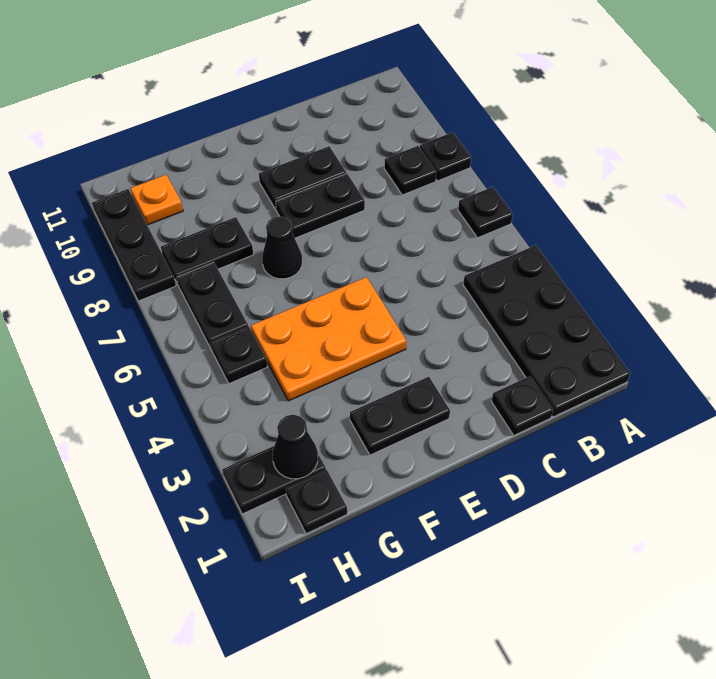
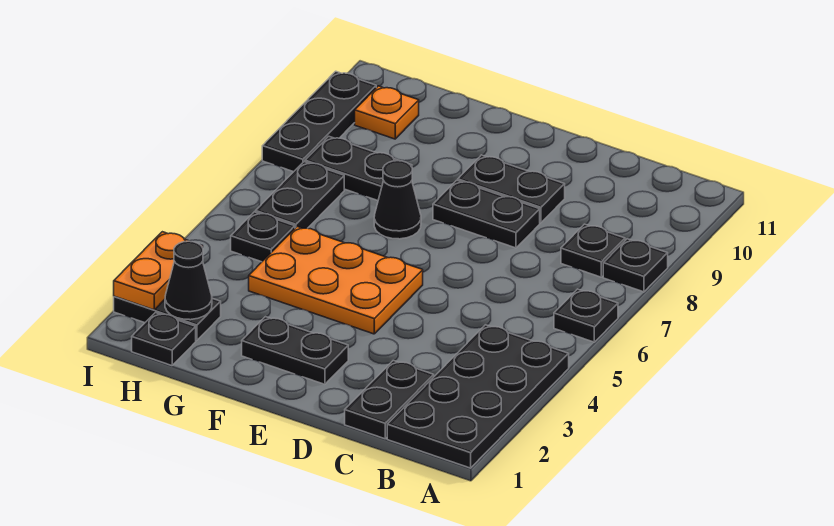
black 1x1 plate [491,376,553,435] -> black 1x2 plate [345,361,434,439]
none -> orange 1x2 plate [114,232,203,310]

